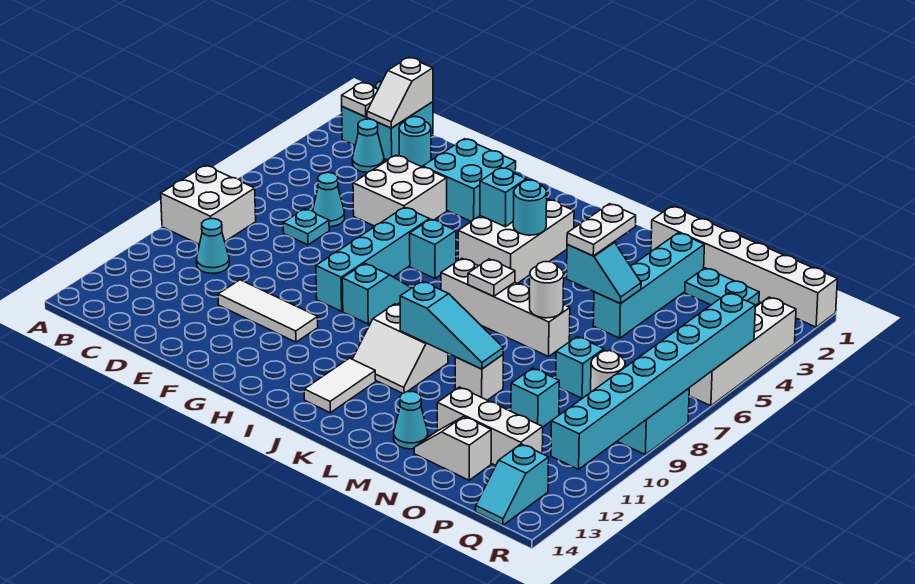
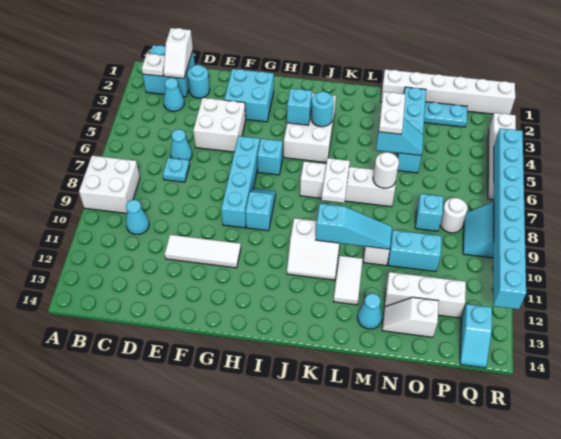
white 1x2 tile [304,358,376,413] -> white 1x2 tile moved to [333,256,363,305]
white 1x1 plate [468,259,515,296] -> white 1x2 plate [322,158,350,203]
cyan 1x1 brick [511,368,559,427] -> cyan 1x2 brick [388,230,442,272]

